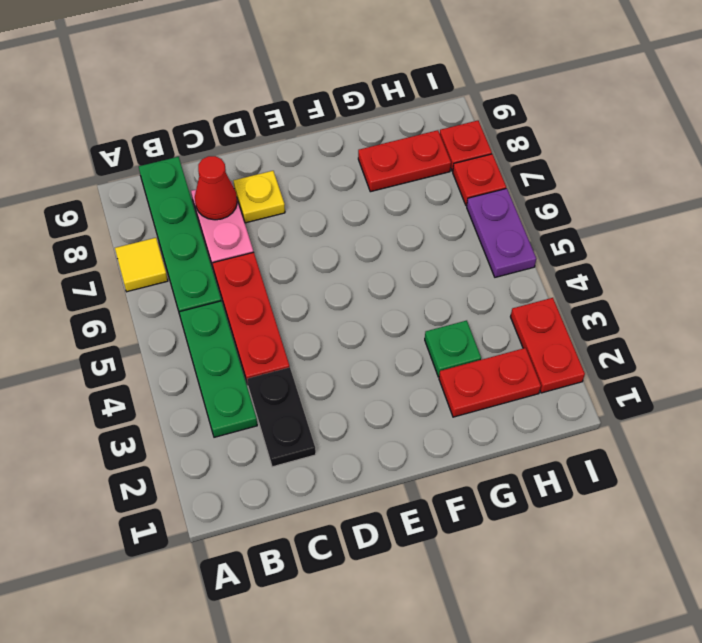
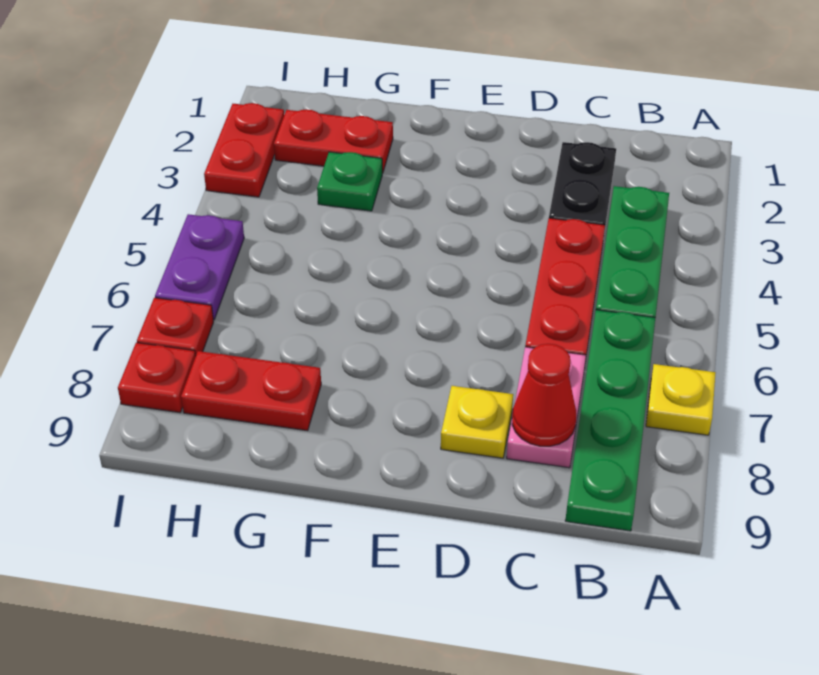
yellow 1x1 tile [115,238,168,292] -> yellow 1x1 plate [646,364,716,435]

